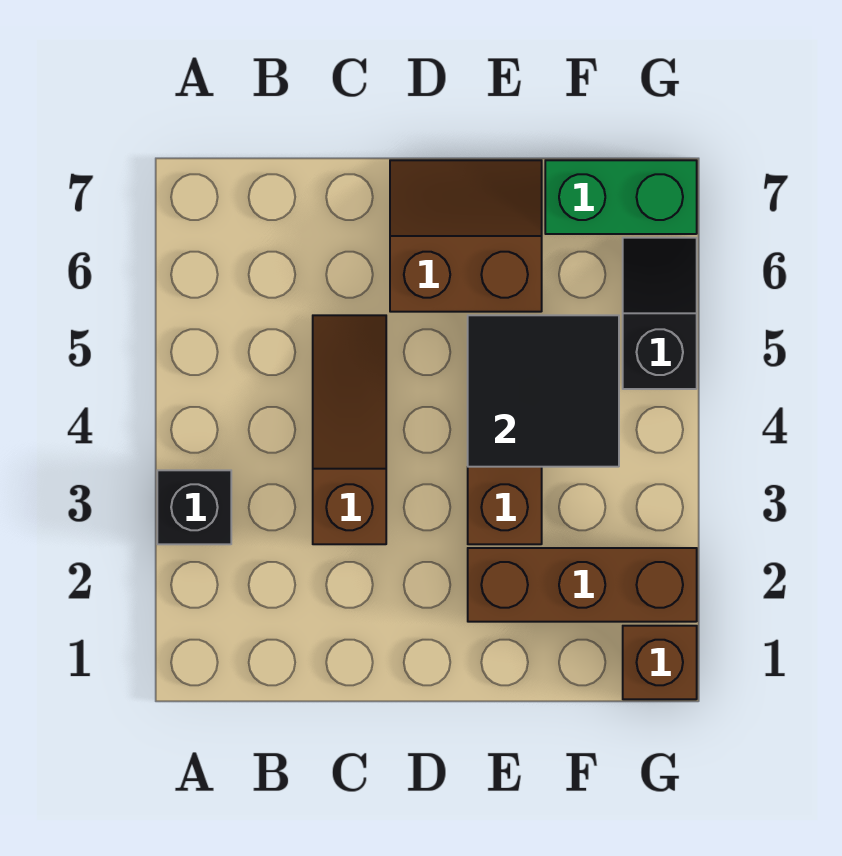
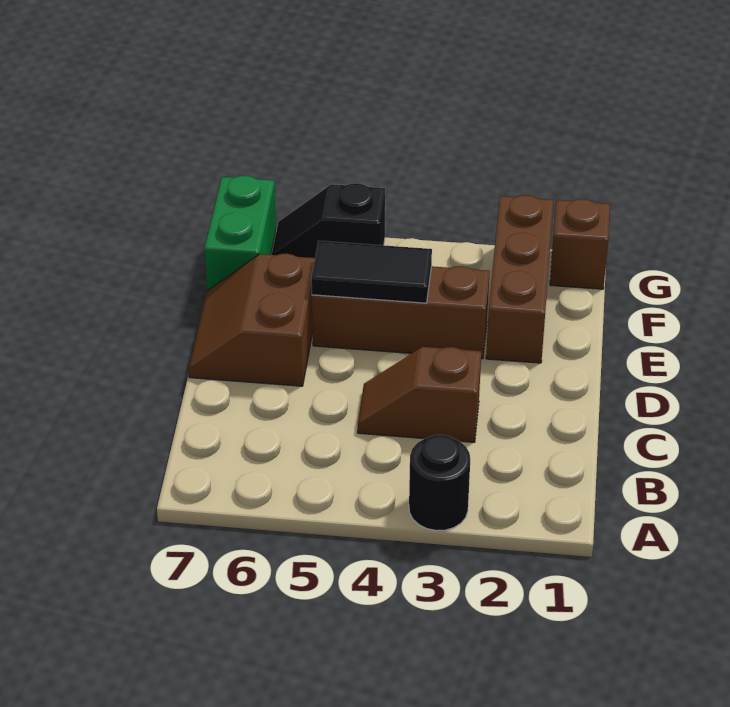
black 1x1 brick [157,470,231,544] -> black 1x1 round brick [409,435,470,531]
brown 1x3 slope [313,315,386,544] -> brown 1x2 slope [358,347,481,442]
black 2x2 tile [468,315,619,467] -> black 1x2 tile [311,241,432,303]

